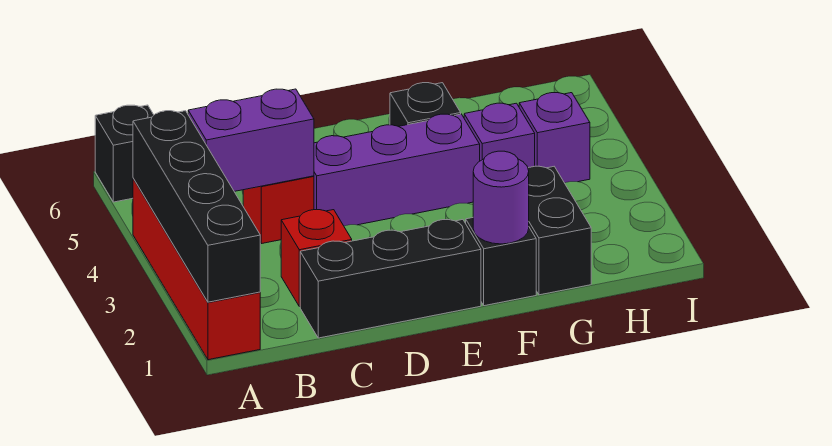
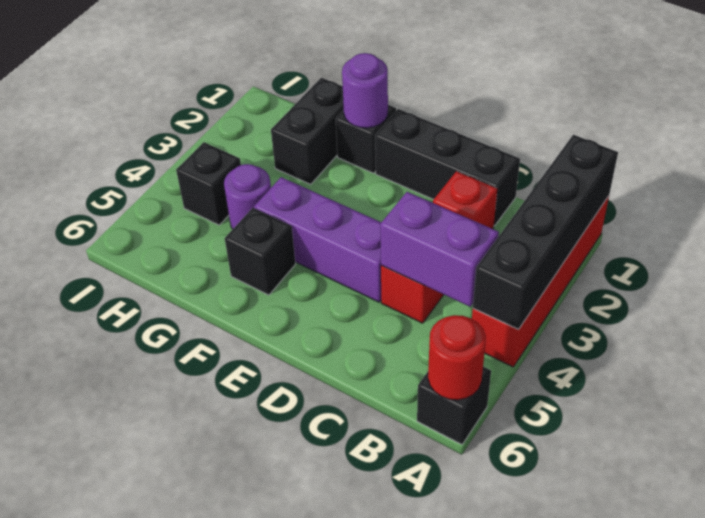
none -> red 1x1 round brick [428,315,486,400]
purple 1x1 brick [464,103,535,168] -> purple 1x1 round brick [224,164,271,229]
purple 1x1 brick [519,93,590,183] -> black 1x1 brick [176,142,241,225]

